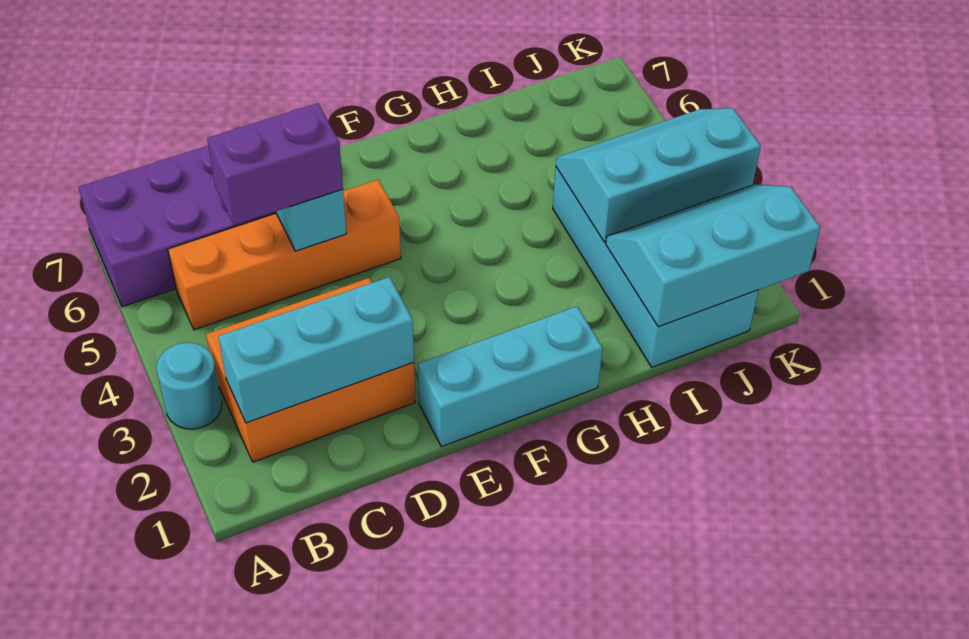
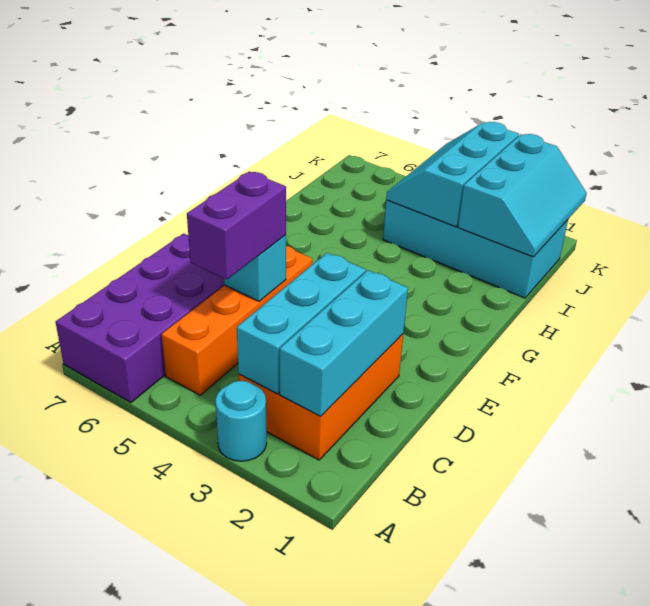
cyan 1x3 brick [418,306,603,447] -> cyan 1x3 brick moved to [237,253,366,394]
cyan 2x3 slope [606,184,820,327] -> cyan 2x3 slope turned to [458,134,587,257]

